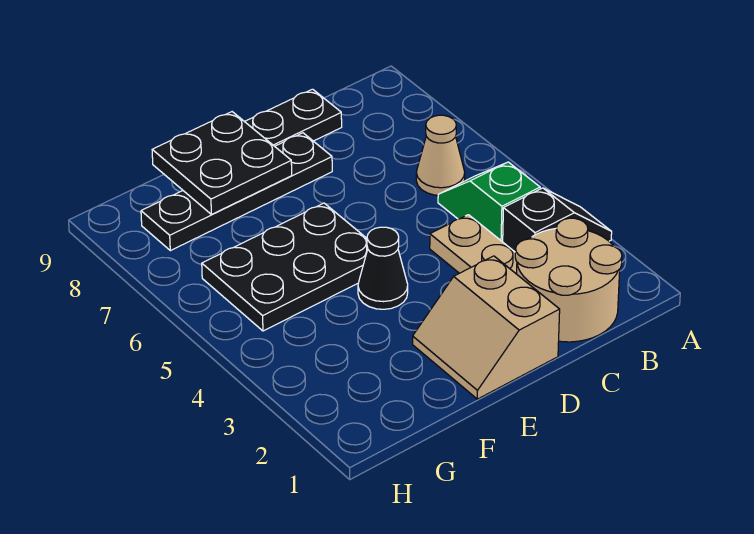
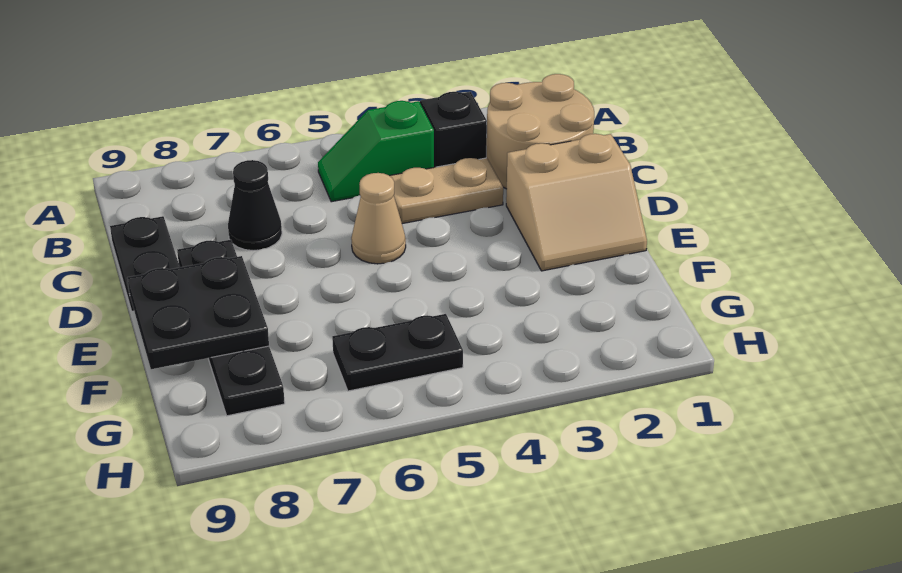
tan 1x1 cone [416,115,465,195] -> tan 1x1 cone moved to [351,173,406,264]
black 1x1 cone [358,227,408,309] -> black 1x1 cone moved to [228,160,282,251]
black 2x3 plate [202,203,368,331] -> black 1x2 plate [332,314,463,391]

